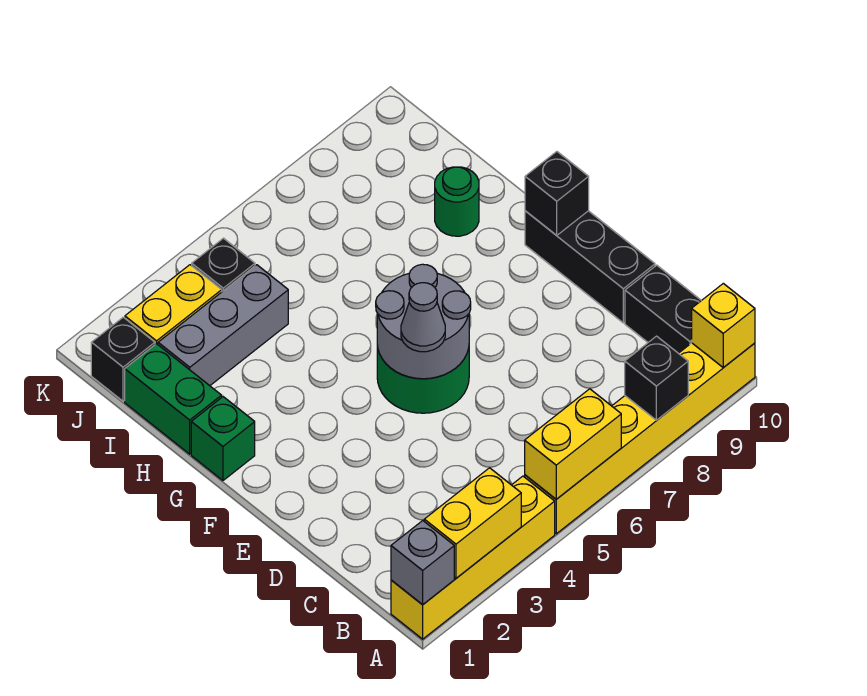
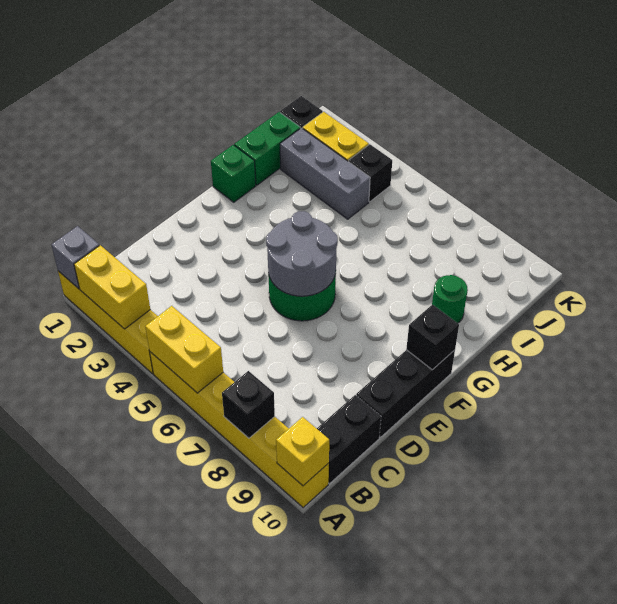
grey 1x1 cone [401,283,445,352] -> none

